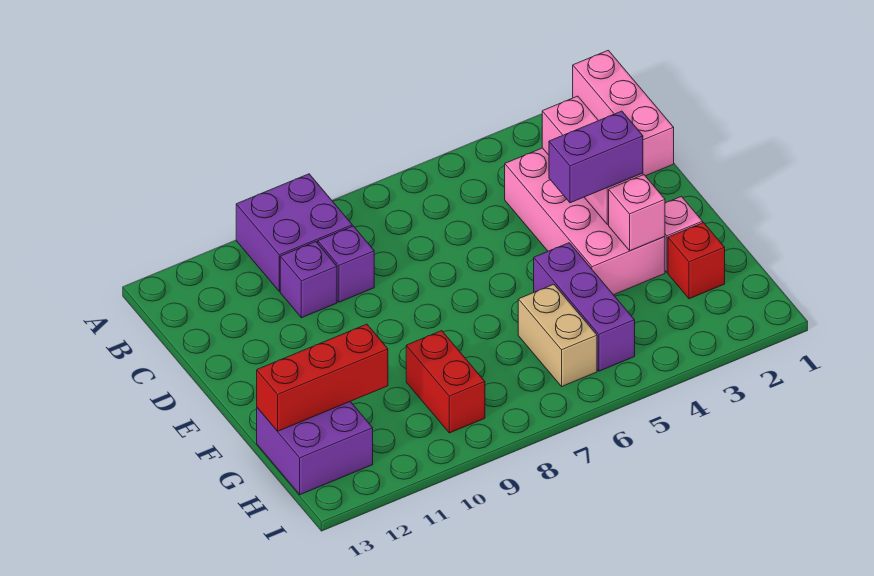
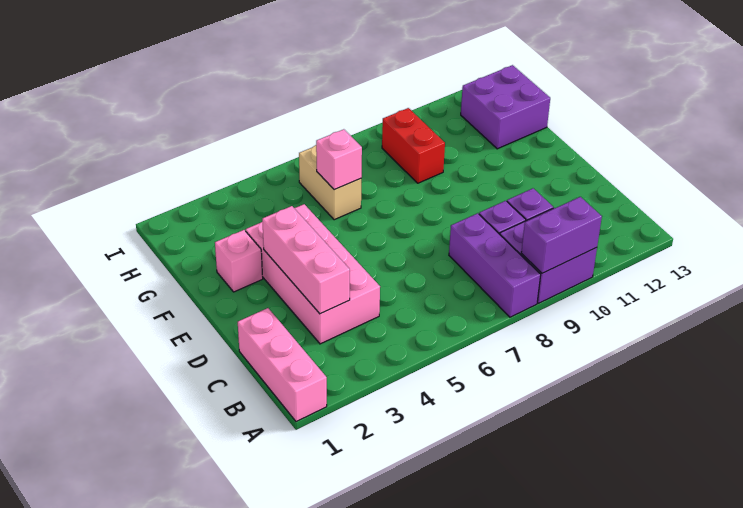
purple 1x2 brick [549,111,643,203] -> purple 1x2 brick moved to [521,197,602,273]
pink 1x1 brick [609,175,665,251] -> pink 1x1 brick moved to [316,129,362,190]
purple 1x3 brick [534,243,635,371] -> purple 1x3 brick moved to [449,213,541,317]
red 1x1 brick [668,223,725,299] -> none
red 1x3 brick [257,324,388,431] -> none

